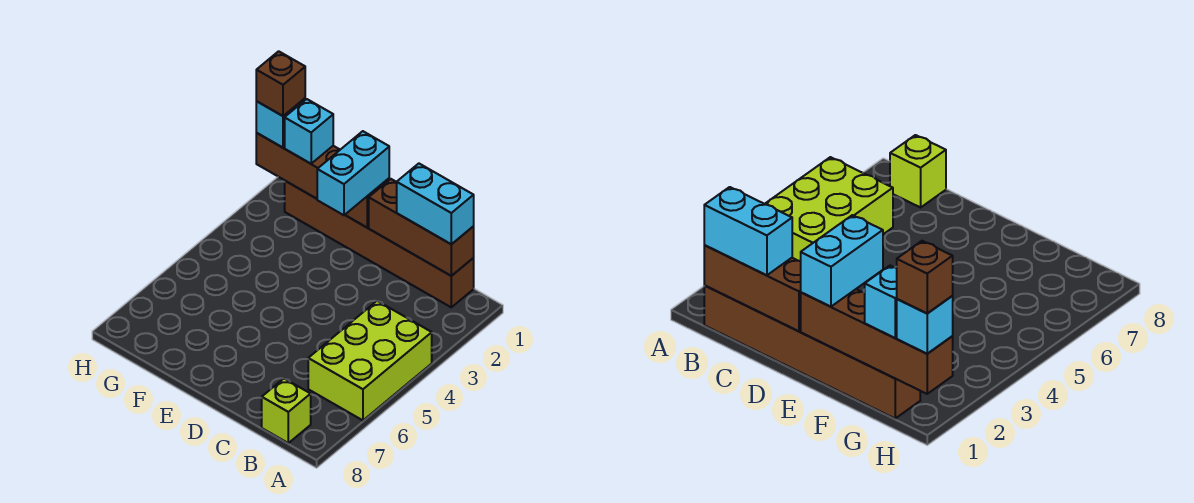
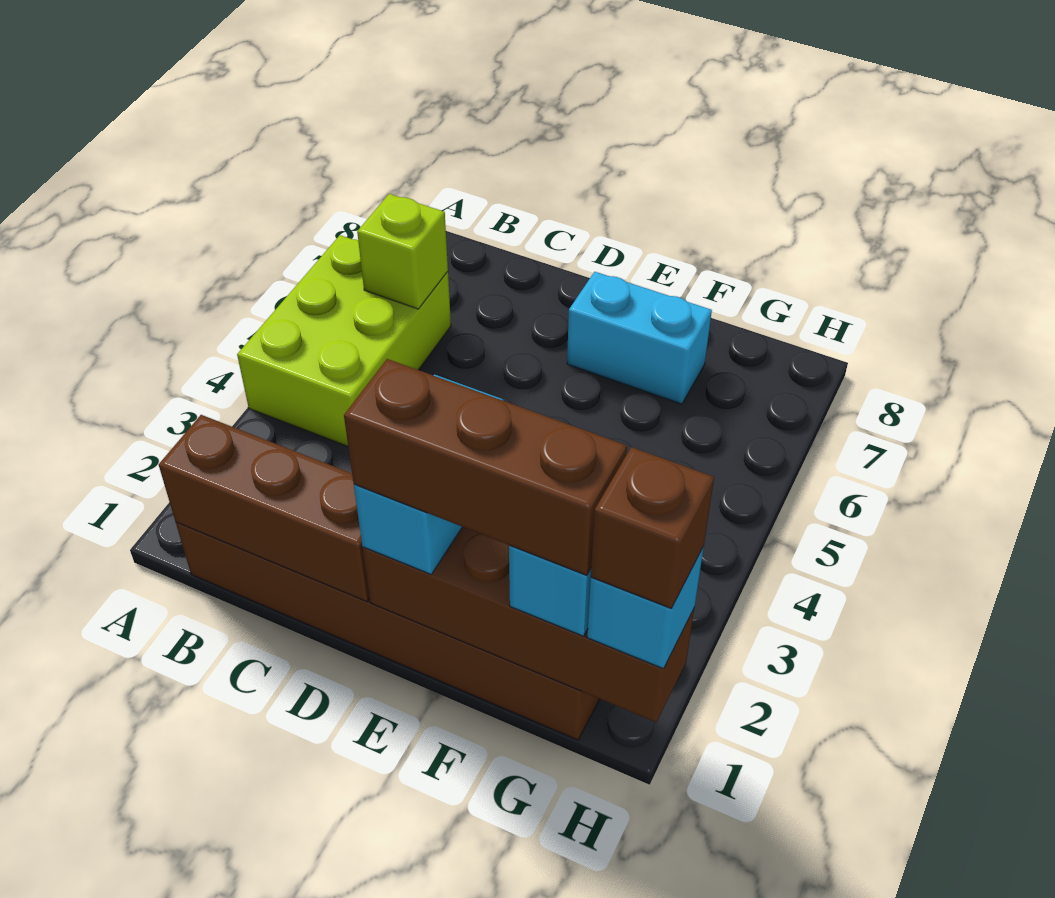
cyan 1x2 brick [397,164,474,244] -> cyan 1x2 brick moved to [567,272,712,404]
lime 1x1 brick [262,379,311,443] -> lime 1x1 brick moved to [357,194,448,309]
none -> brown 1x3 brick [344,359,627,575]

